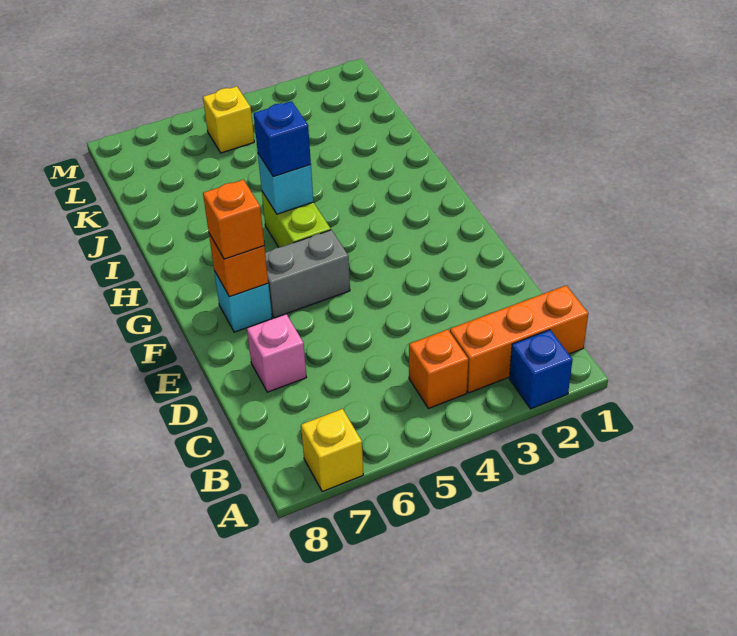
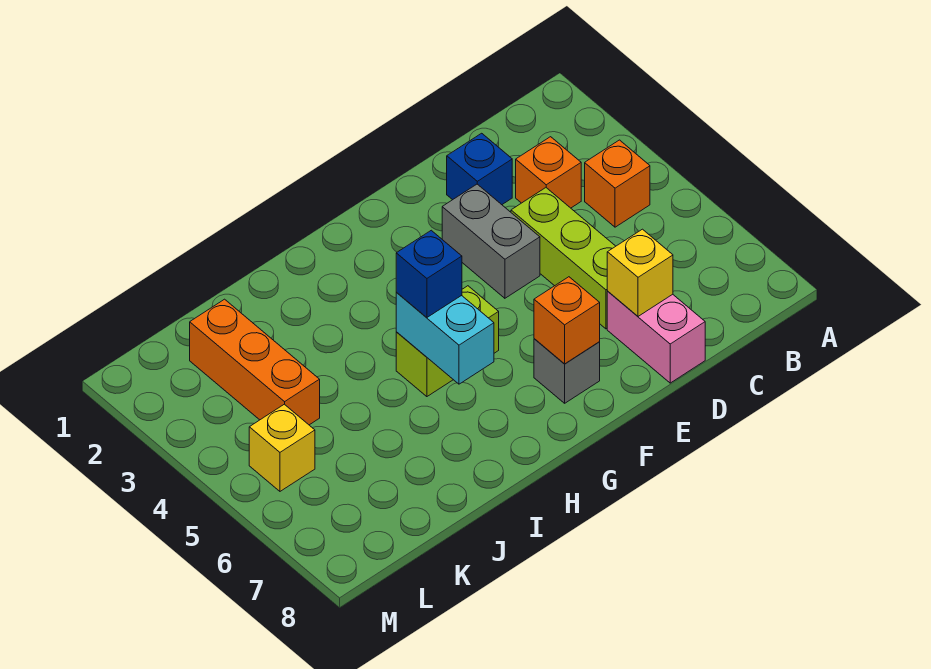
blue 1x1 brick [509,330,573,409] -> blue 1x1 brick moved to [447,133,512,205]
yellow 1x1 brick [301,409,363,491] -> yellow 1x1 brick moved to [607,229,673,316]
orange 1x3 brick [450,285,588,393] -> orange 1x3 brick moved to [190,299,320,425]
none -> lime 1x3 brick [511,188,616,329]
pink 1x1 brick [247,314,306,392] -> pink 1x2 brick [607,292,705,383]
grey 1x2 brick [265,230,350,318] -> grey 1x2 brick moved to [442,184,540,298]
cyan 1x1 brick [214,271,272,332] -> grey 1x1 brick [534,339,600,403]
orange 1x1 brick [203,180,264,259] -> orange 1x1 brick moved to [516,137,581,208]
cyan 1x1 brick [258,154,313,214] -> cyan 1x2 brick [396,292,494,384]

